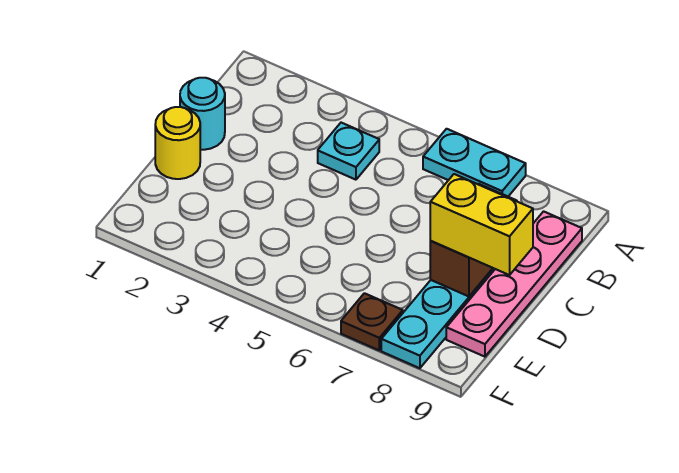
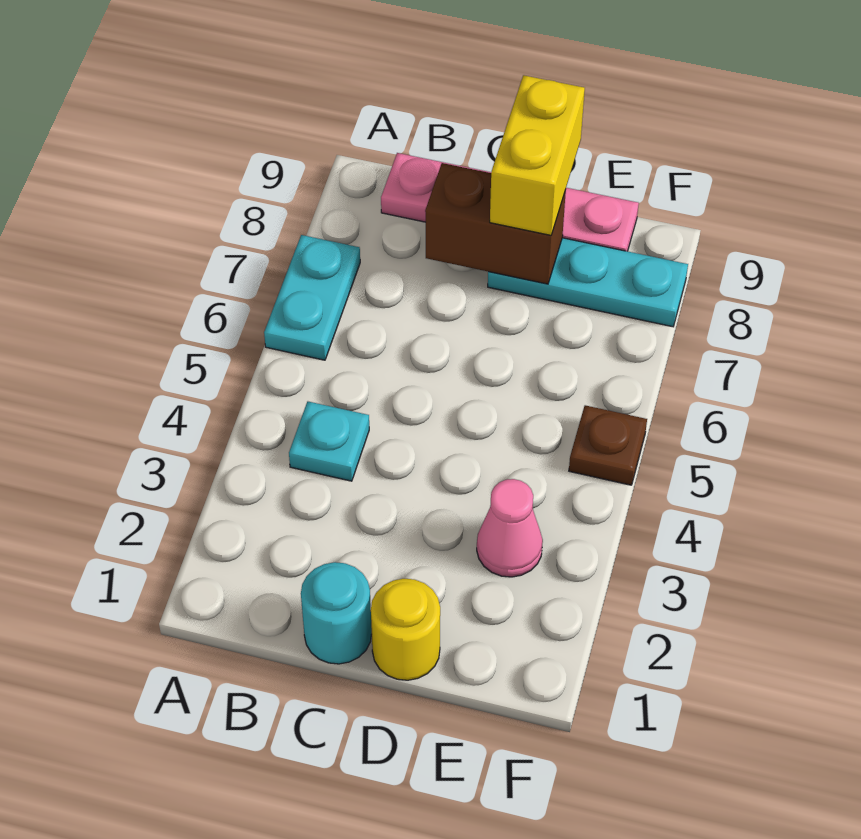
none -> pink 1x1 cone [477,479,543,577]
brown 1x1 plate [341,293,403,350] -> brown 1x1 plate moved to [569,405,647,485]

